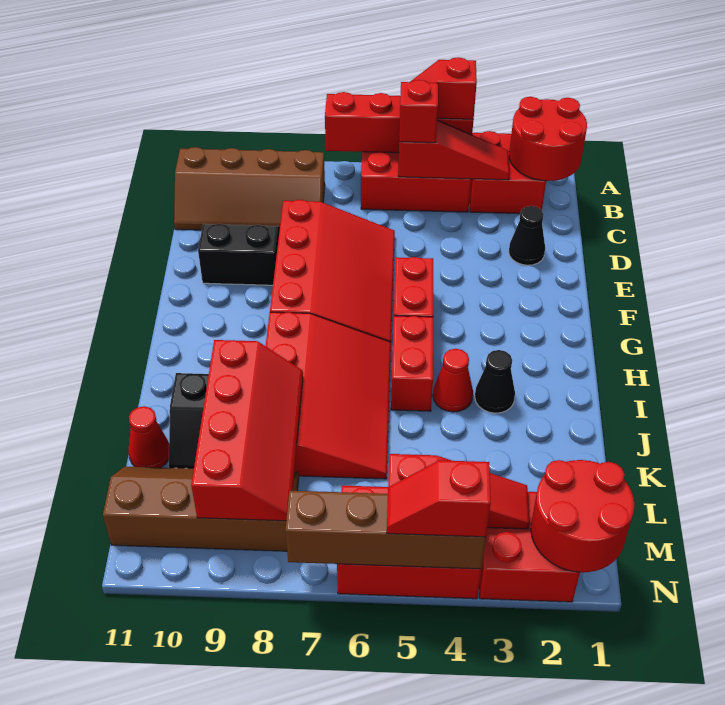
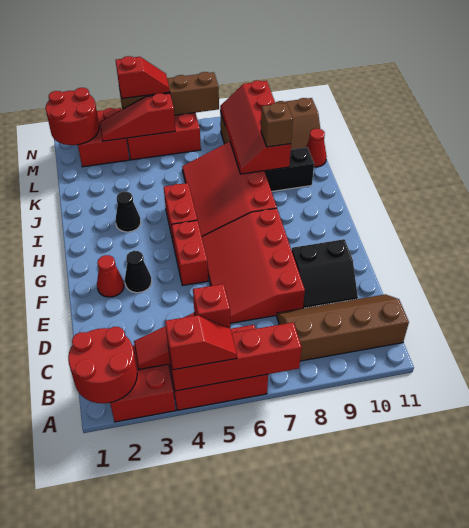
black 1x1 cone [509,206,545,265] -> black 1x1 cone moved to [125,251,152,293]
red 1x1 cone [433,349,473,412] -> red 1x1 cone moved to [97,255,124,297]
none -> brown 1x1 brick [261,103,293,147]

